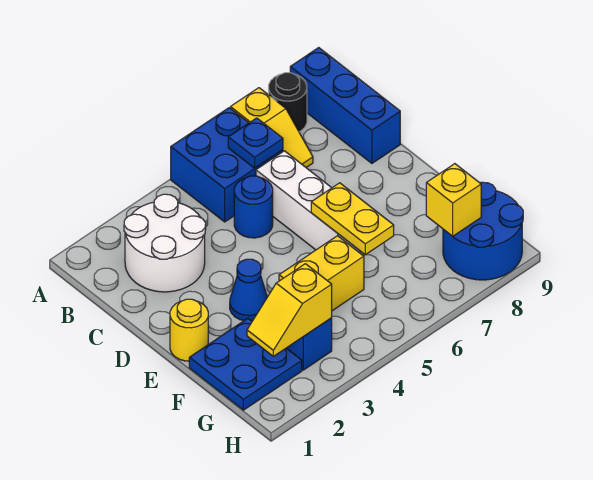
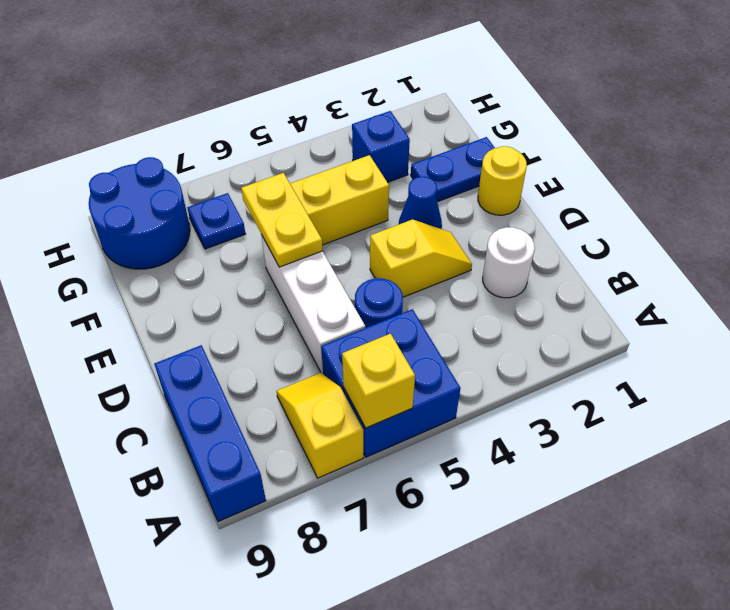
black 1x1 round brick [269,73,307,132] -> none
white 2x2 round brick [124,194,206,292] -> white 1x1 round brick [483,227,535,298]
blue 1x1 plate [228,118,283,168] -> blue 1x1 plate moved to [187,193,245,249]
blue 2x2 plate [189,318,302,410] -> blue 1x2 plate [411,137,495,202]
yellow 1x2 slope [247,264,332,356] -> yellow 1x2 slope moved to [370,219,472,297]
yellow 1x1 brick [426,164,481,236] -> yellow 1x1 brick moved to [342,334,415,428]

